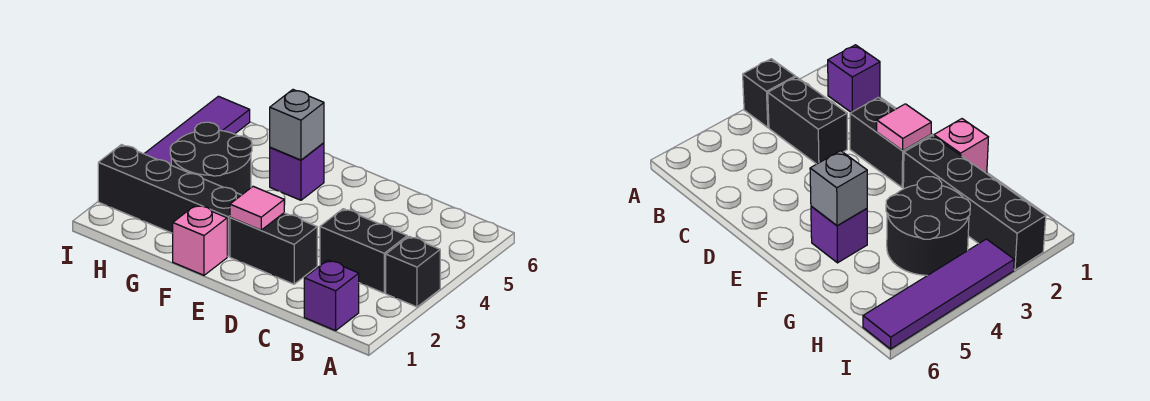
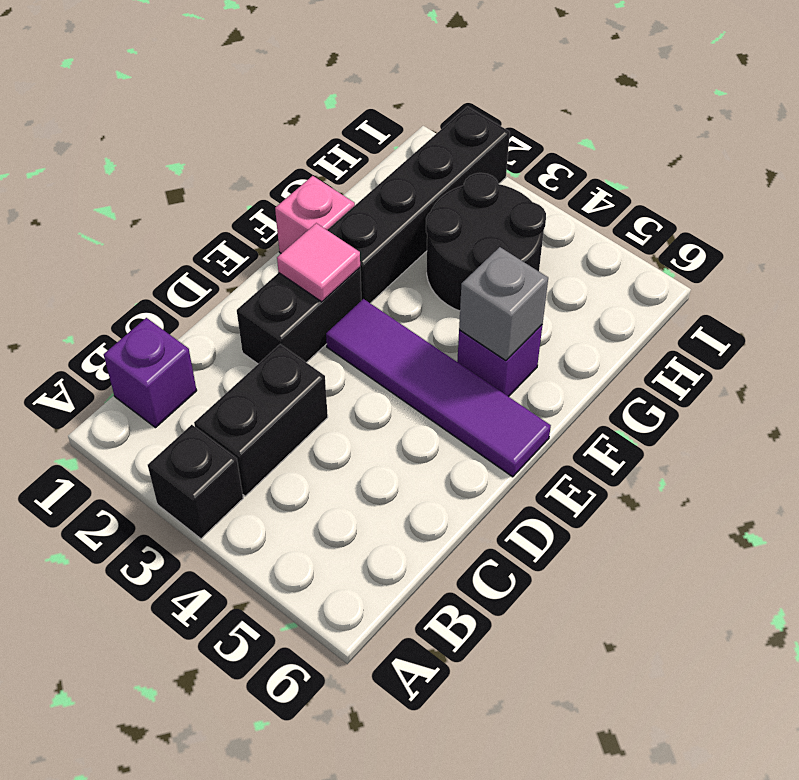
purple 1x4 tile [144,96,250,165] -> purple 1x4 tile moved to [326,299,551,477]

